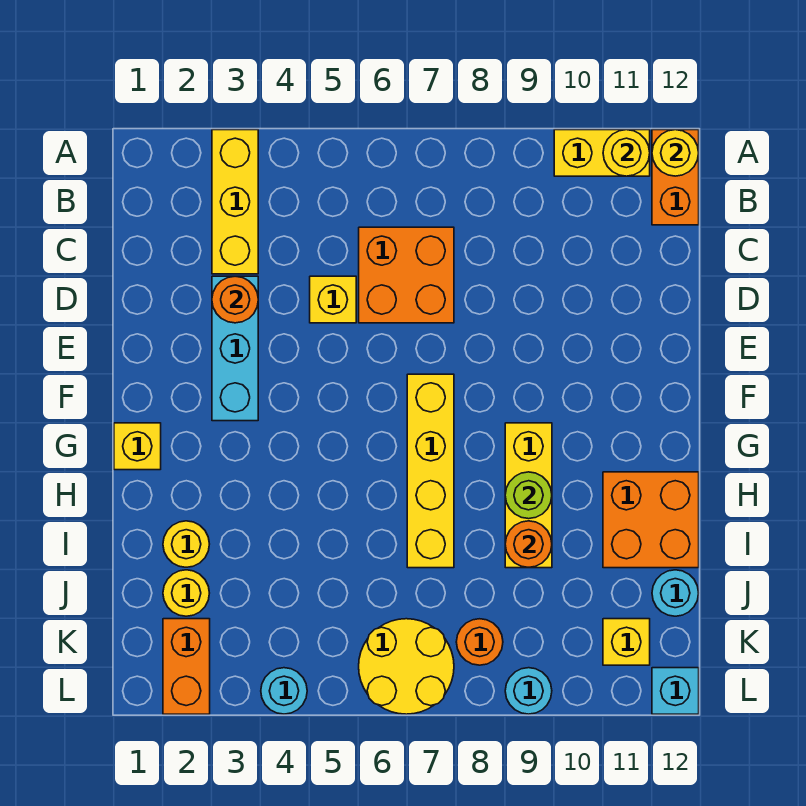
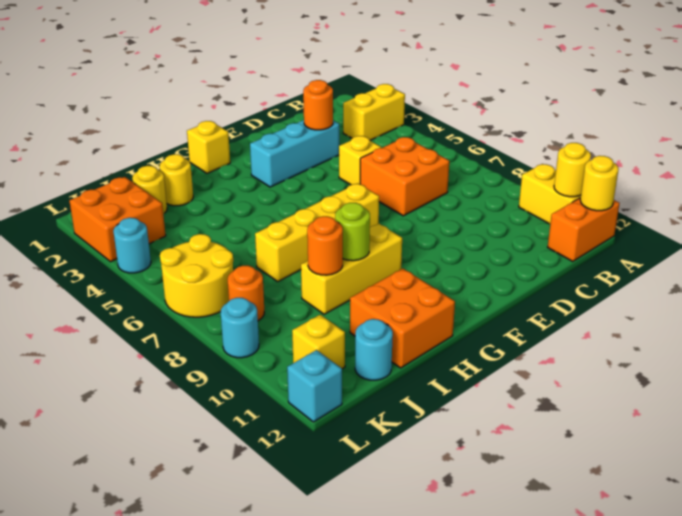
yellow 1x3 brick [212,130,258,274] -> yellow 1x2 brick [343,84,405,140]
orange 1x2 brick [163,619,210,714] -> orange 2x2 brick [69,177,166,262]

